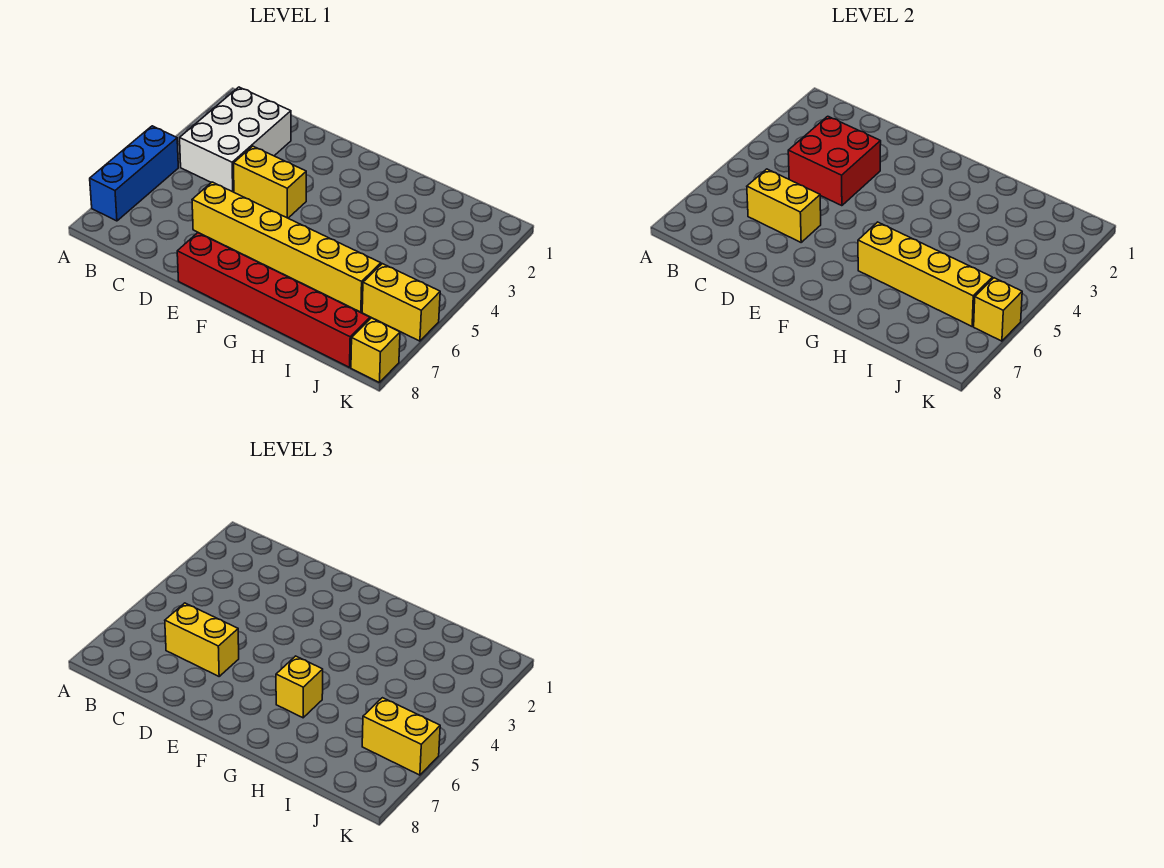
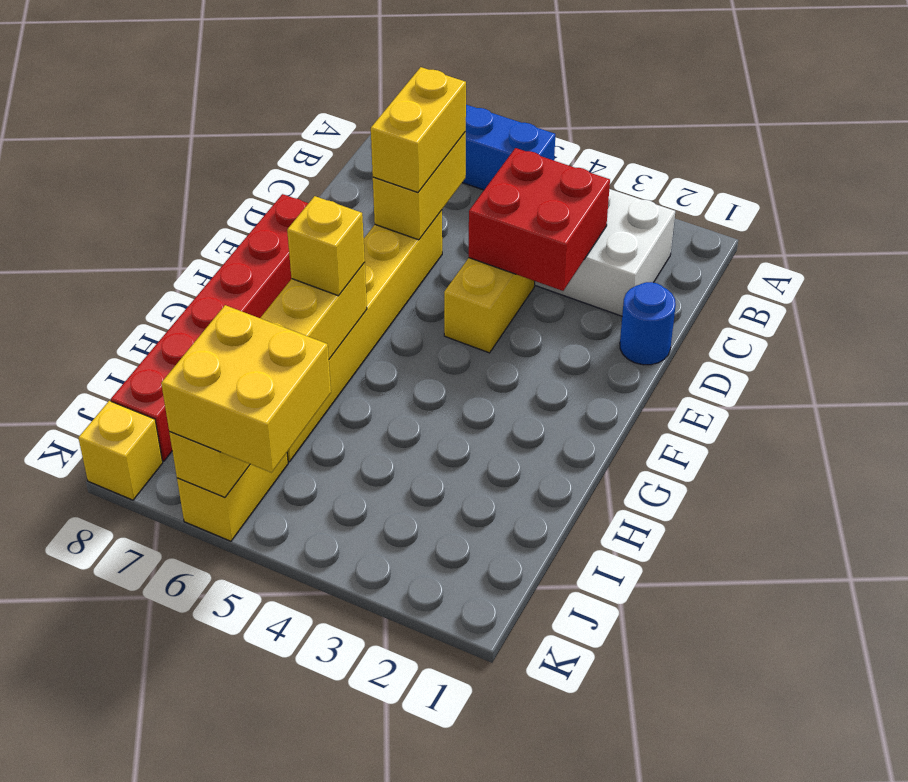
none -> blue 1x1 round brick [620,282,676,365]
yellow 1x2 brick [362,698,440,775] -> yellow 2x2 brick [161,305,331,473]

